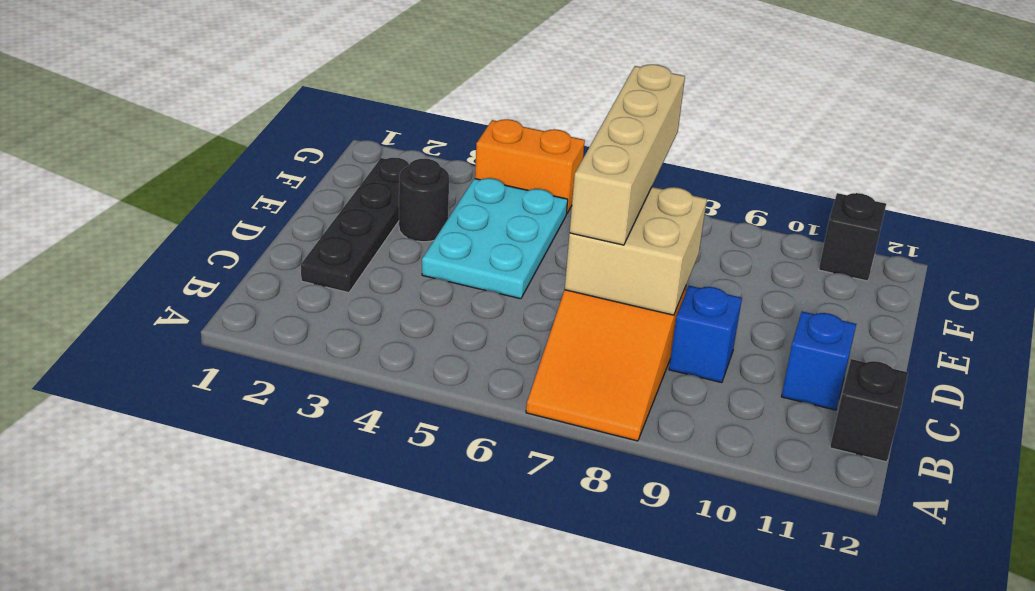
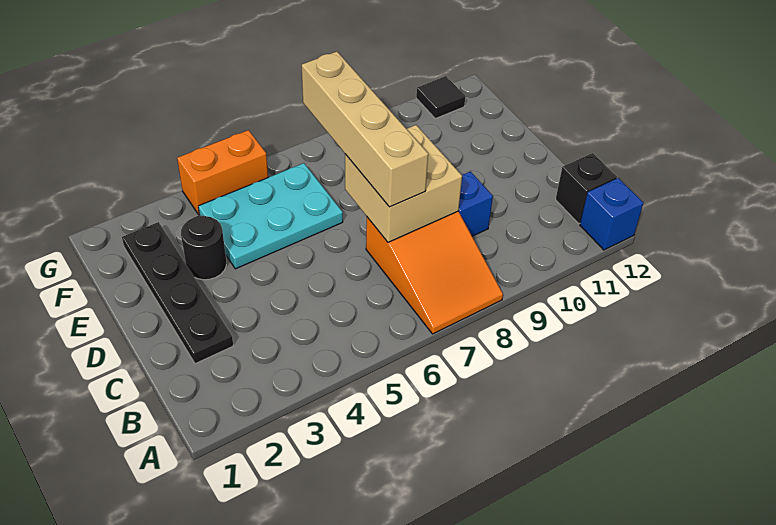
blue 1x1 brick [781,311,856,410] -> blue 1x1 brick moved to [580,178,643,250]
cyan 2x3 plate [422,178,568,299] -> cyan 2x3 plate turned to [198,163,343,269]
black 1x1 brick [819,193,886,281] -> black 1x1 tile [416,76,465,119]

